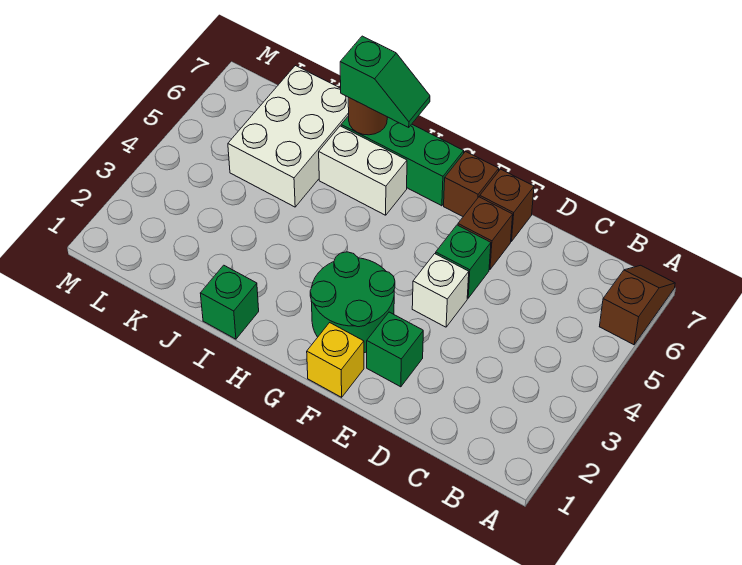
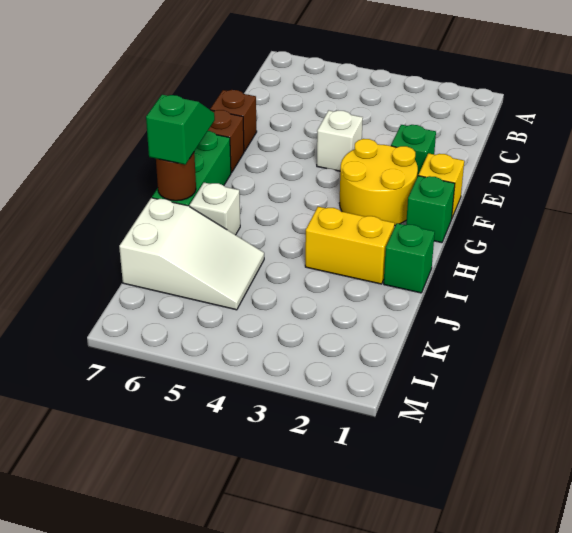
brown 1x2 slope [599,265,675,345] -> none
green 1x1 brick [436,225,491,298] -> green 1x1 brick moved to [406,176,455,243]
brown 1x1 brick [458,197,513,270] -> none
green 2x2 round brick [310,252,395,353] -> yellow 2x2 round brick [339,139,418,226]
white 1x2 brick [319,126,407,215] -> white 1x1 brick [190,183,240,235]
none -> yellow 1x2 brick [305,207,395,284]
white 2x3 brick [228,66,349,207] -> white 2x3 slope [119,198,264,310]

